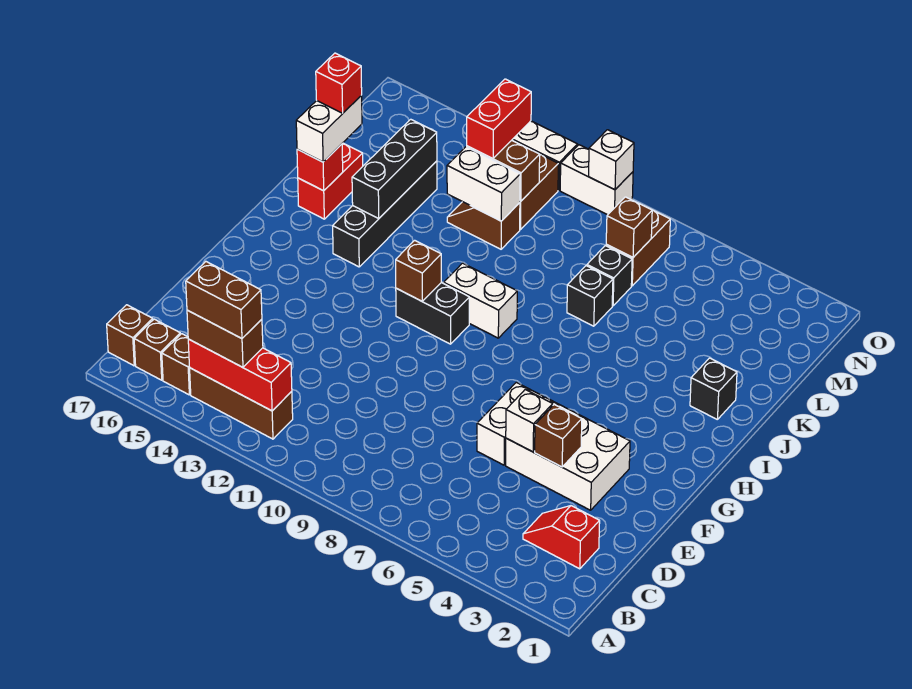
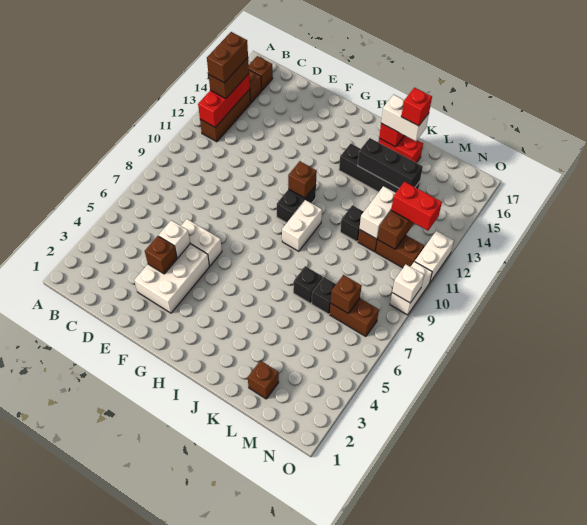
brown 1x1 brick [107,305,153,366] -> brown 1x1 brick moved to [248,360,279,399]
red 1x2 slope [523,506,600,569] -> none
black 1x1 brick [690,358,737,419] -> black 1x1 brick moved to [340,205,364,242]

